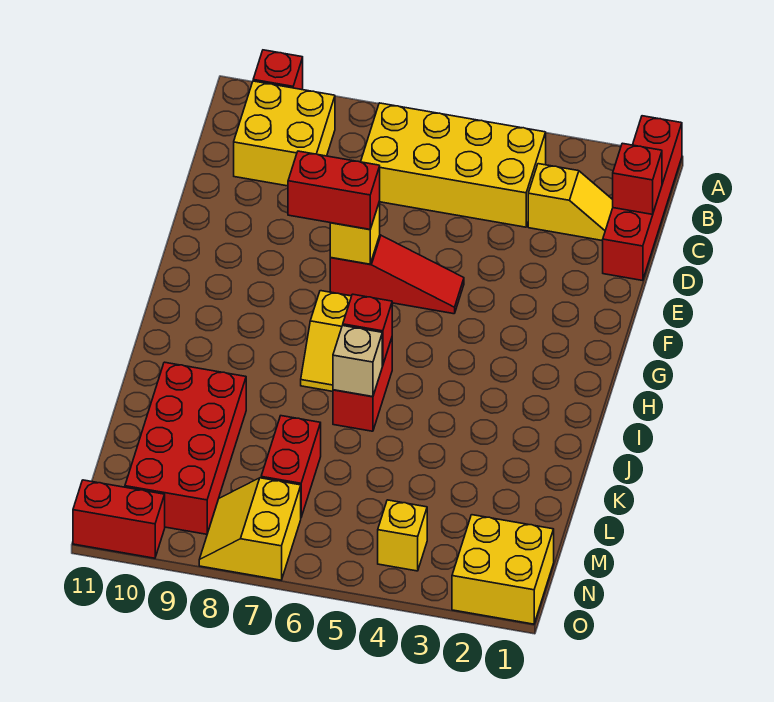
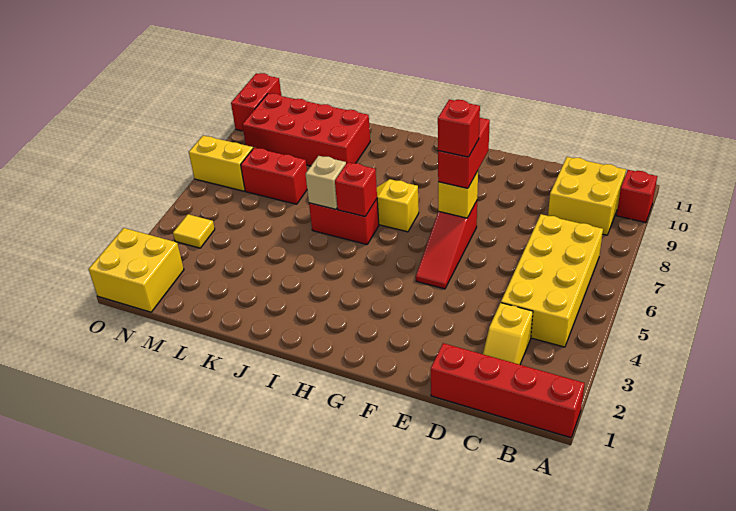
red 1x1 brick [613,143,662,214] -> red 1x1 brick moved to [438,100,480,157]
yellow 1x1 brick [378,500,427,571] -> yellow 1x1 tile [173,214,215,248]

